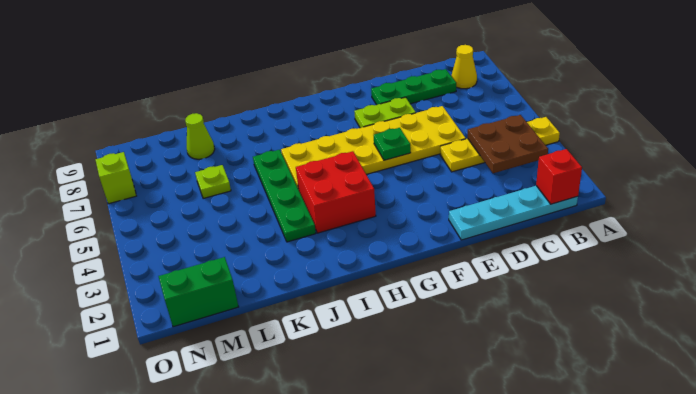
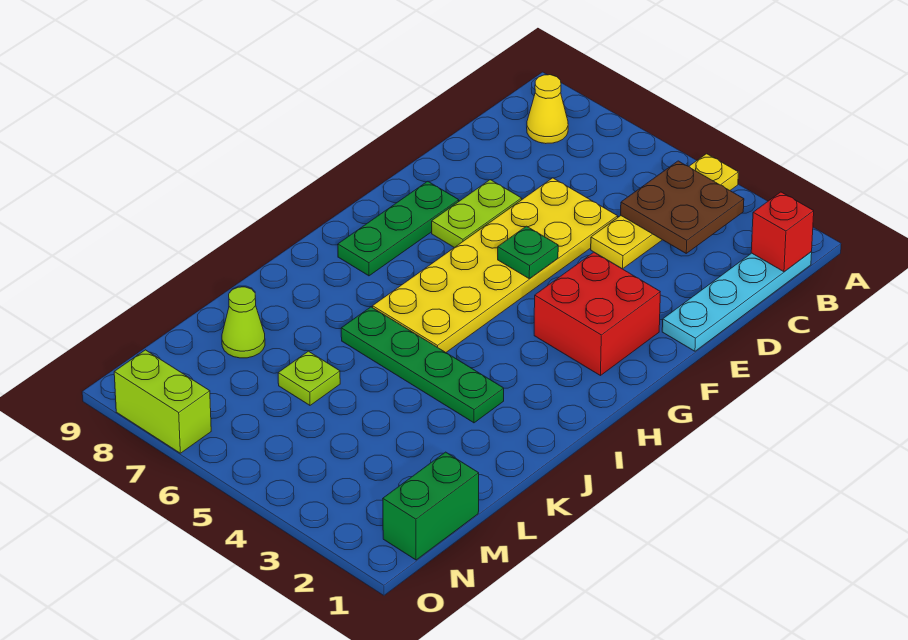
green 1x3 plate [371,69,456,105] -> green 1x3 plate moved to [338,181,459,276]
red 2x2 brick [296,151,376,233] -> red 2x2 brick moved to [534,252,660,376]
lime 1x1 brick [96,152,136,204] -> lime 1x2 brick [114,350,211,453]

